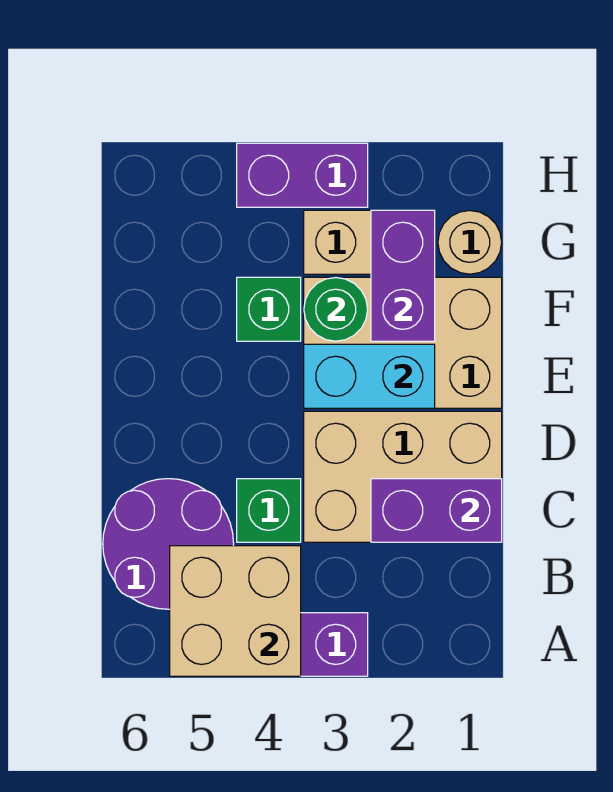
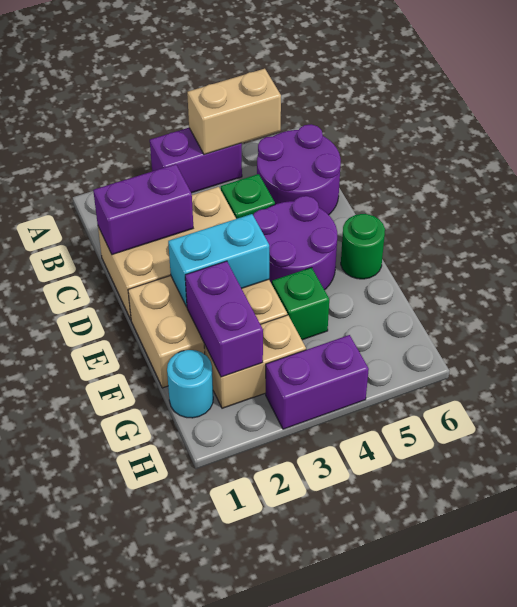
tan 2x2 brick [170,546,301,676] -> tan 1x2 brick [187,69,281,155]
none -> purple 2x2 round brick [253,196,337,290]
green 1x1 round brick [304,277,368,341] -> green 1x1 round brick moved to [341,214,385,279]
tan 1x1 round brick [438,210,502,274] -> cyan 1x1 round brick [167,350,213,418]

